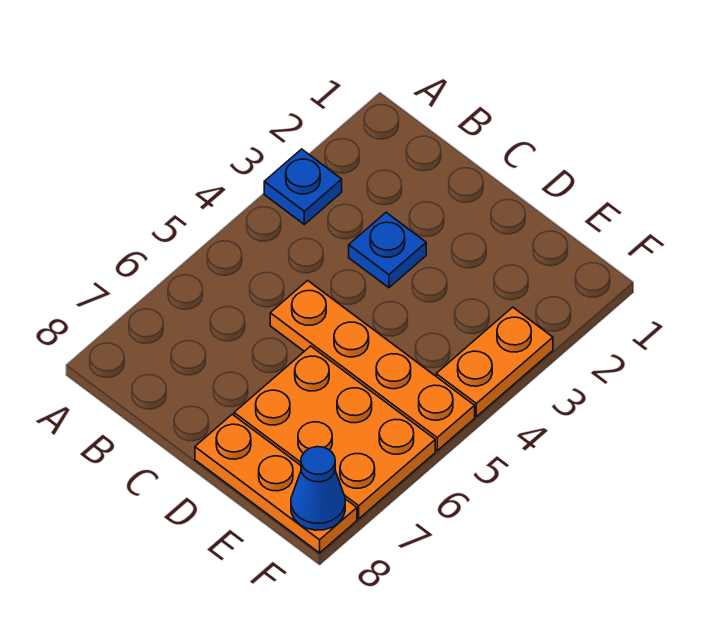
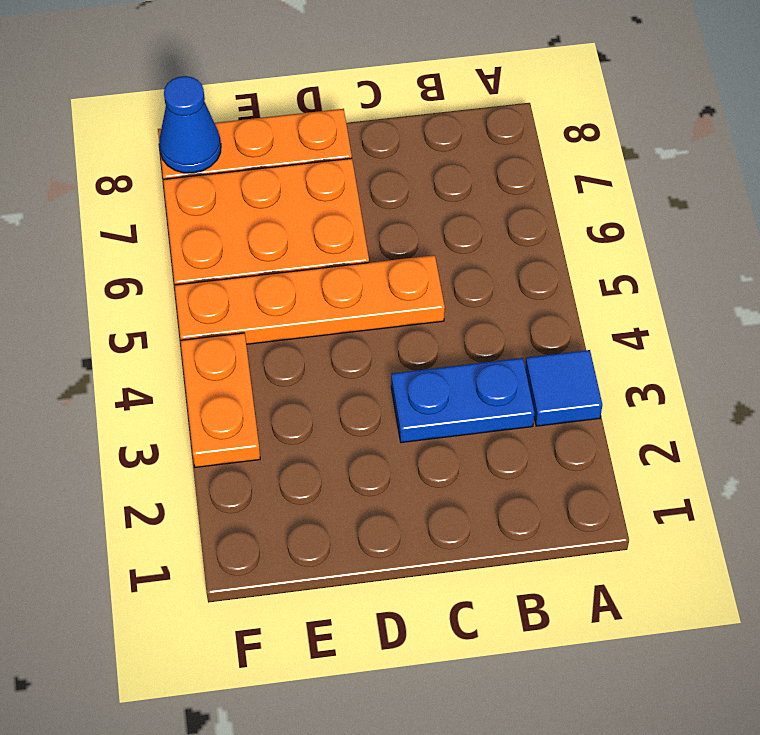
blue 1x1 plate [264,149,342,224] -> blue 1x1 tile [525,350,602,426]
blue 1x1 plate [349,213,426,288] -> blue 1x2 plate [391,358,534,443]

